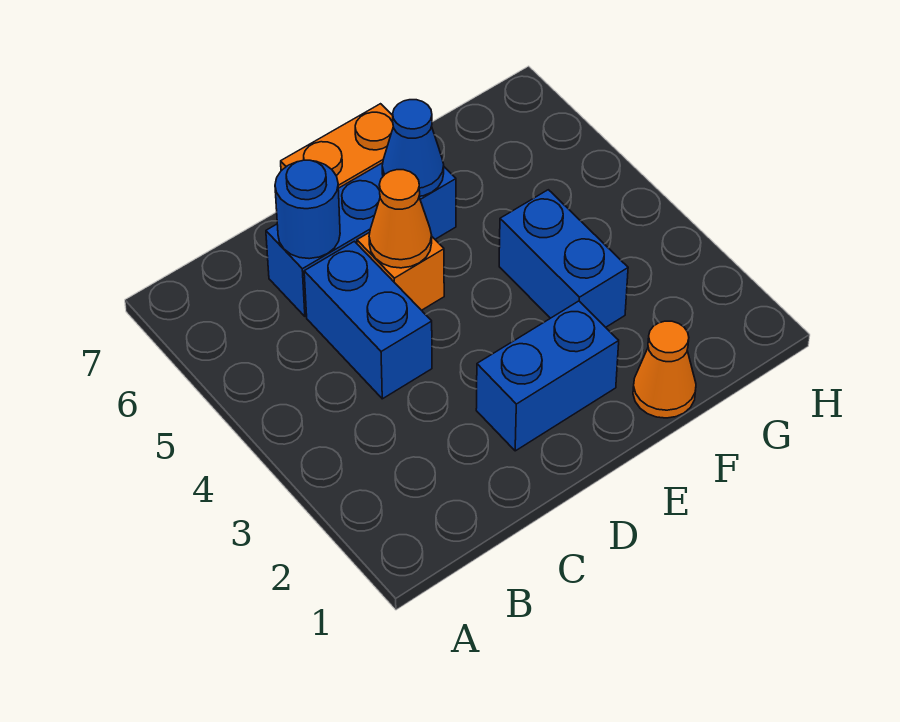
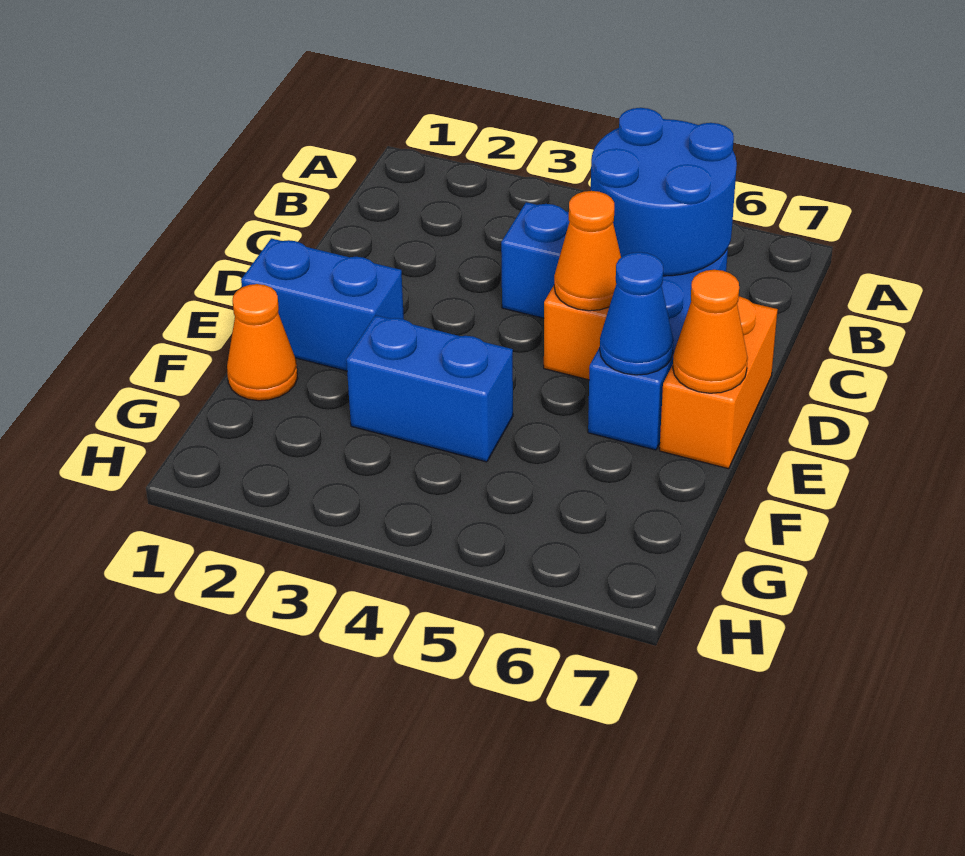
blue 1x1 round brick [275,160,340,259] -> blue 2x2 round brick [591,108,737,276]
blue 1x2 brick [476,301,619,451] -> blue 1x2 brick turned to [241,238,404,371]
none -> orange 1x1 cone [673,270,748,393]

